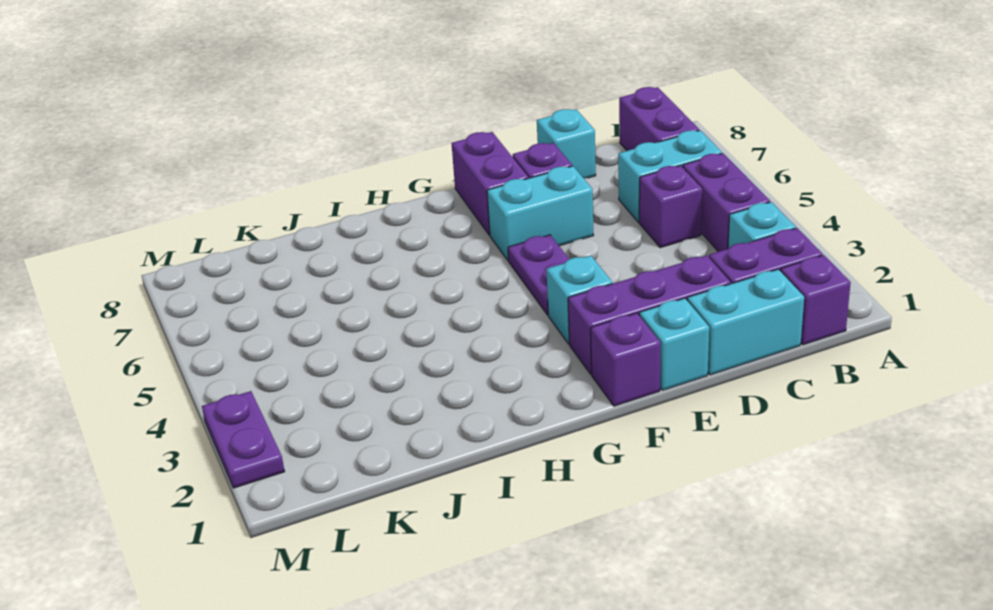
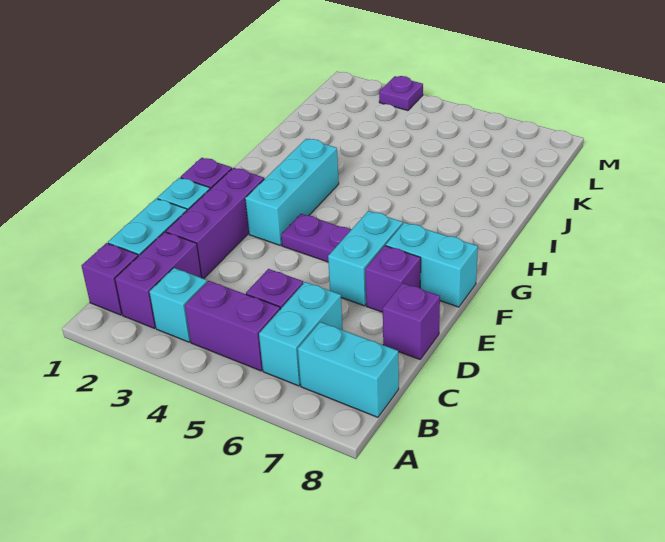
purple 1x2 brick [619,87,699,151] -> cyan 1x2 brick [298,322,399,417]
cyan 1x1 brick [537,109,596,178] -> purple 1x1 brick [383,283,440,359]
cyan 1x1 brick [546,256,612,344] -> cyan 1x3 brick [245,139,339,245]
purple 1x2 brick [452,132,528,235] -> cyan 1x2 brick [386,222,478,307]
purple 1x2 plate [202,391,285,488] -> purple 1x1 plate [379,76,423,111]

